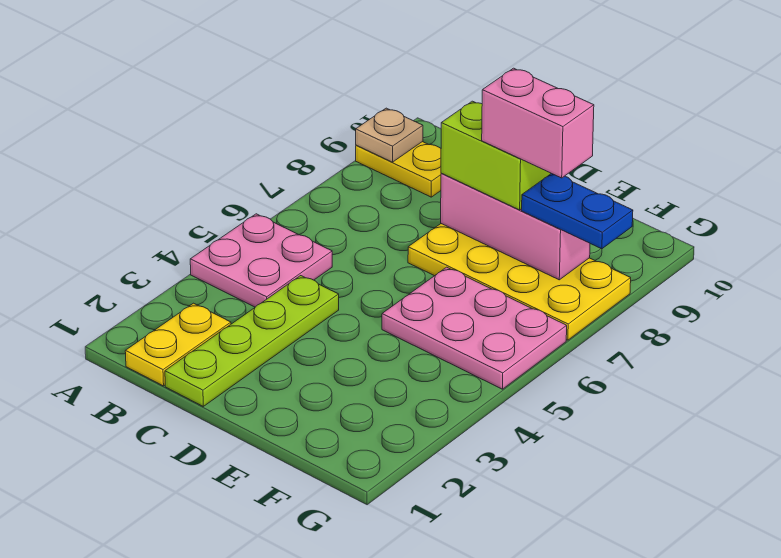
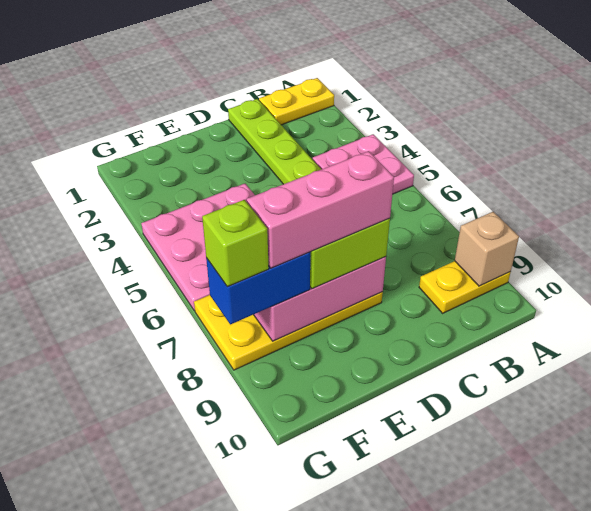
tan 1x1 plate [356,108,423,162] -> tan 1x1 brick [455,212,519,286]
yellow 1x2 plate [125,303,231,386] -> yellow 1x2 plate turned to [259,78,334,125]
pink 2x3 plate [382,267,567,389] -> pink 3x3 plate [141,184,255,311]
pink 1x2 brick [482,68,594,178] -> pink 1x3 brick [247,151,394,268]
blue 1x2 plate [522,173,633,249] -> blue 1x2 brick [206,252,310,324]
none -> lime 1x1 brick [202,200,269,287]

